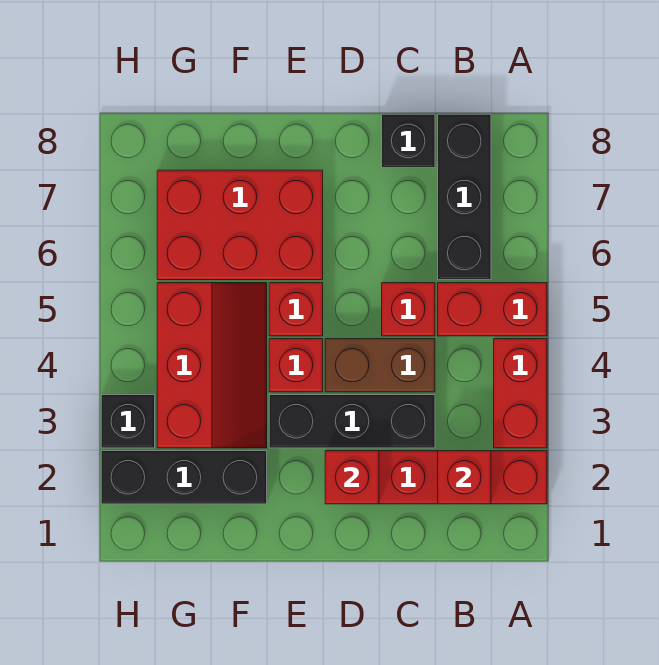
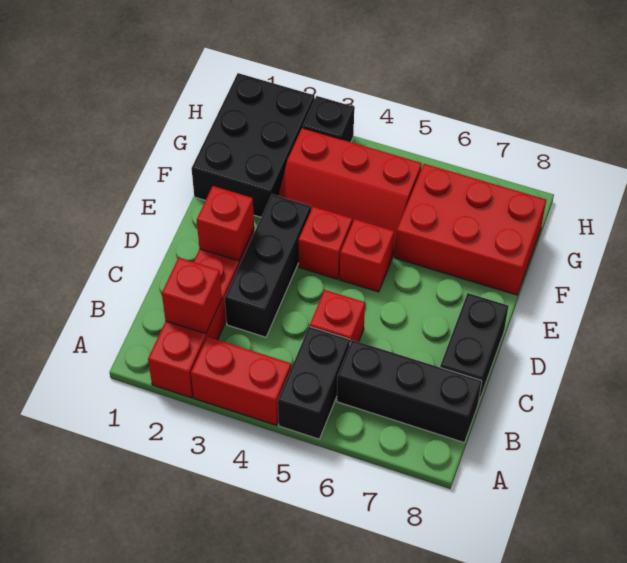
red 1x2 brick [438,283,547,336] -> black 1x2 brick [278,326,350,439]
brown 1x2 brick [325,339,435,392] -> none
black 1x1 brick [382,114,435,168] -> black 1x2 brick [440,293,508,404]
red 2x3 brick [157,170,323,280] -> red 2x3 brick turned to [395,164,546,295]
black 1x3 brick [101,451,267,504] -> black 2x3 brick [191,73,315,217]

